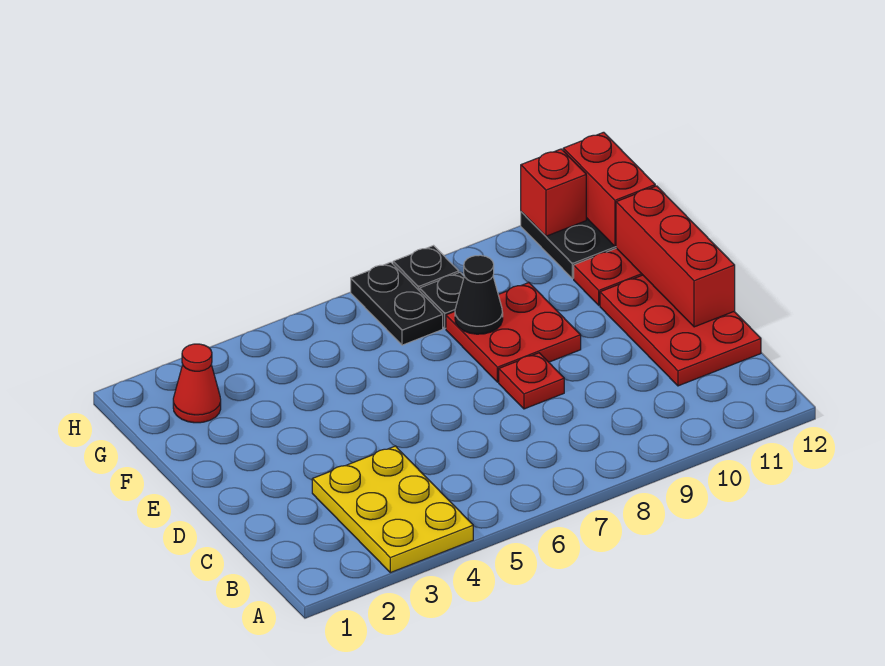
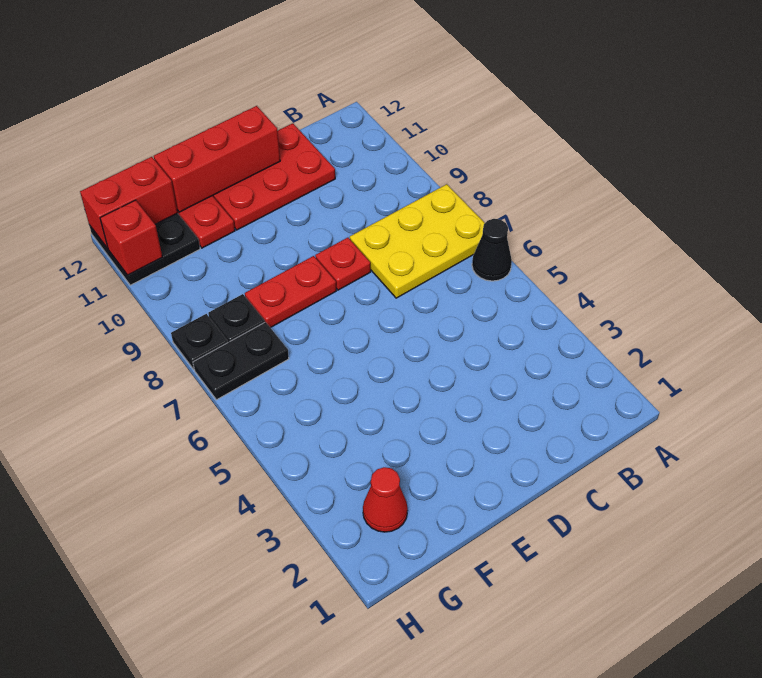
yellow 2x3 plate [312,446,473,573] -> yellow 2x3 plate moved to [350,184,485,298]
red 2x2 plate [446,282,581,382] -> red 1x2 plate [245,256,336,328]
black 1x1 cone [455,255,503,334] -> black 1x1 cone moved to [472,219,512,281]

